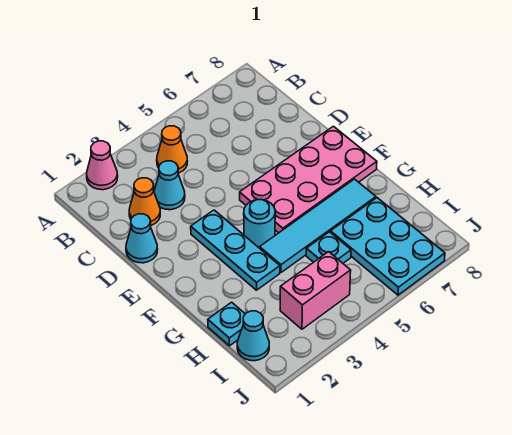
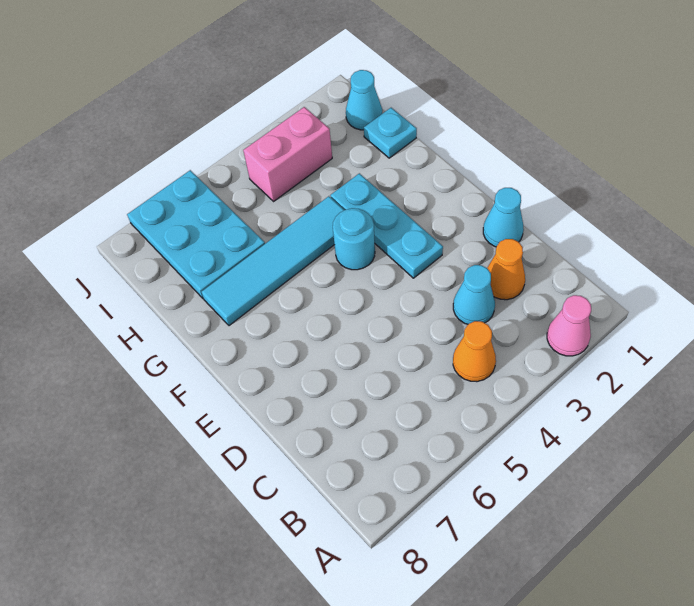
pink 2x4 plate [240,126,377,233] -> none
cyan 1x1 plate [306,232,351,263] -> none

